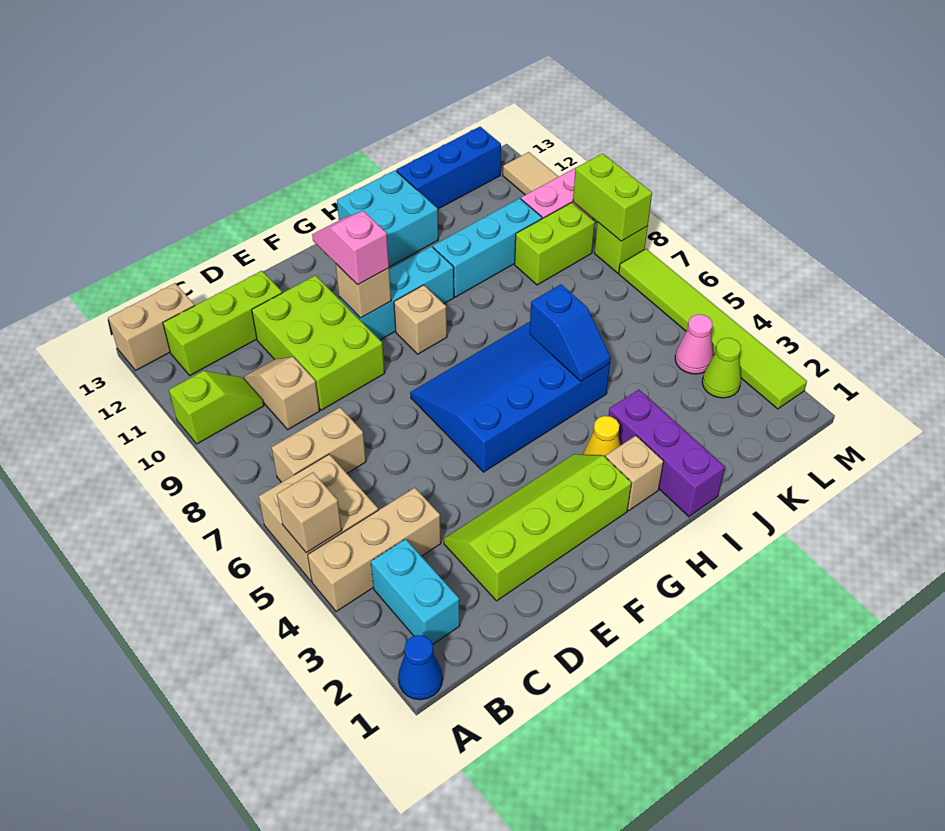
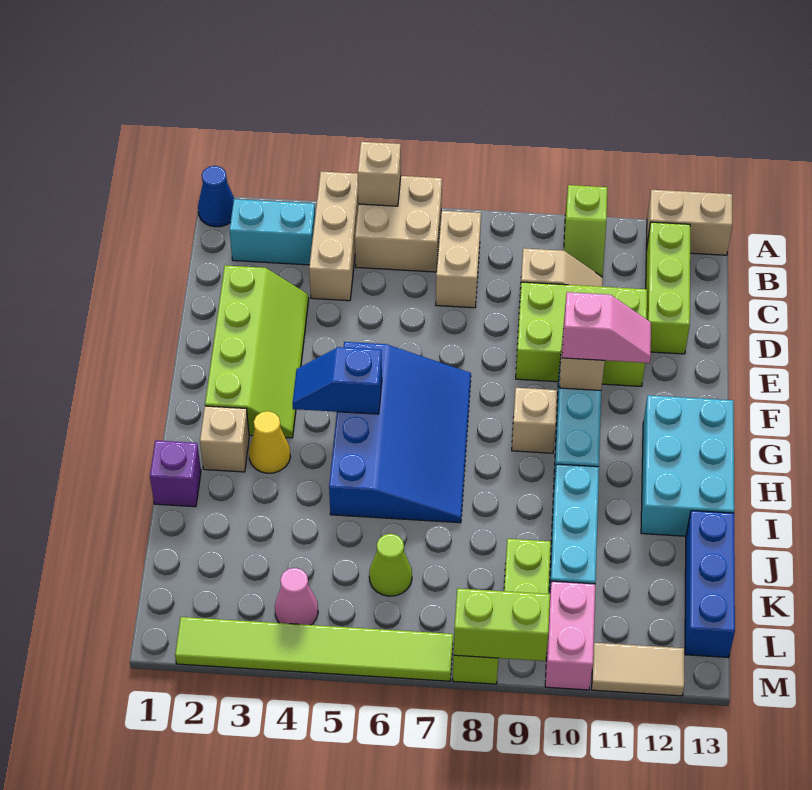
tan 1x2 brick [108,283,195,370] -> tan 1x2 brick turned to [646,190,732,255]
cyan 2x2 brick [337,170,438,267] -> cyan 2x3 brick [641,395,734,536]
purple 1x3 brick [609,390,725,517] -> purple 1x1 brick [150,440,201,507]
blue 1x2 slope [530,284,611,381] -> blue 1x2 slope moved to [292,347,382,414]
lime 1x1 cone [702,338,741,398] -> lime 1x1 cone moved to [369,534,412,596]

